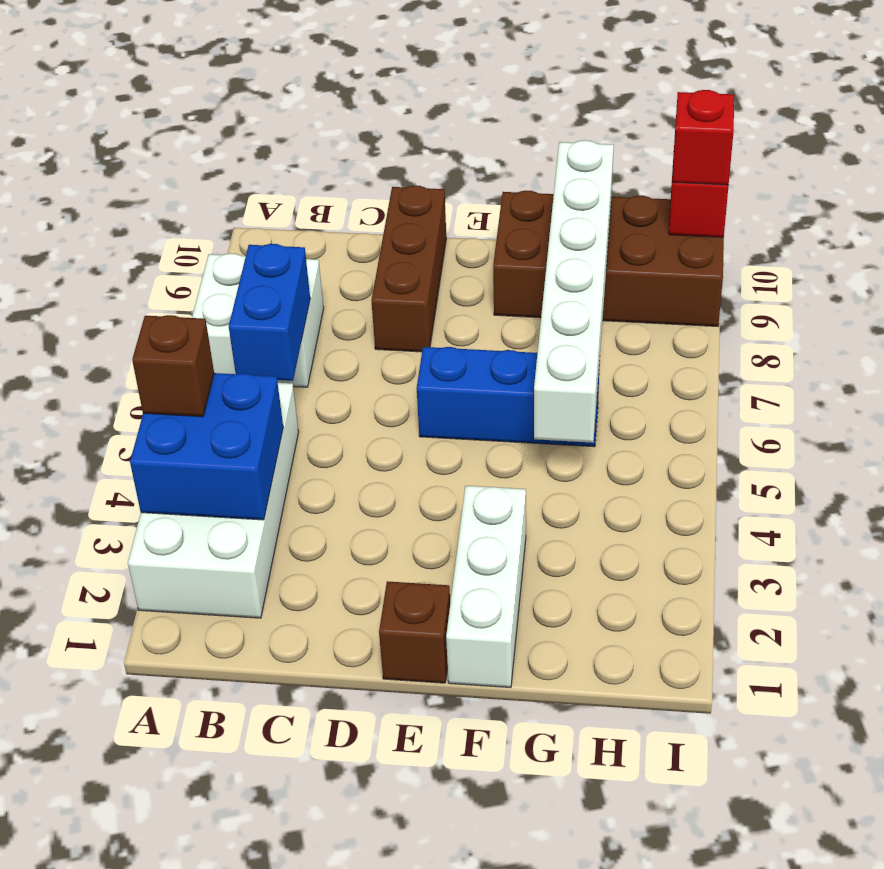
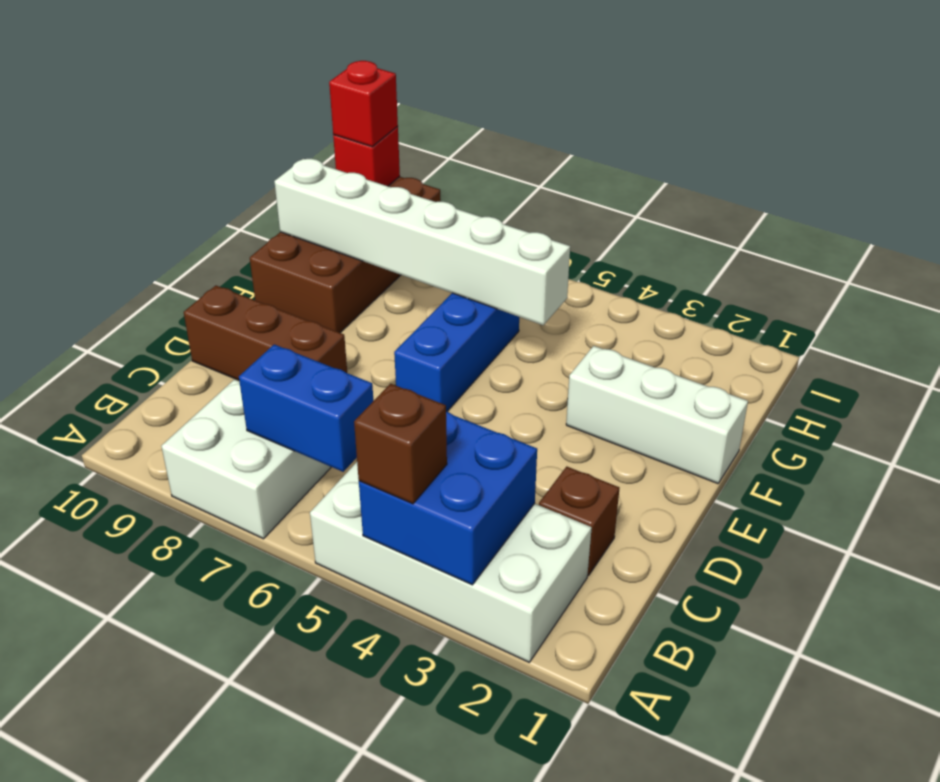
brown 1x1 brick [379,581,450,683] -> brown 1x1 brick moved to [539,467,619,576]

